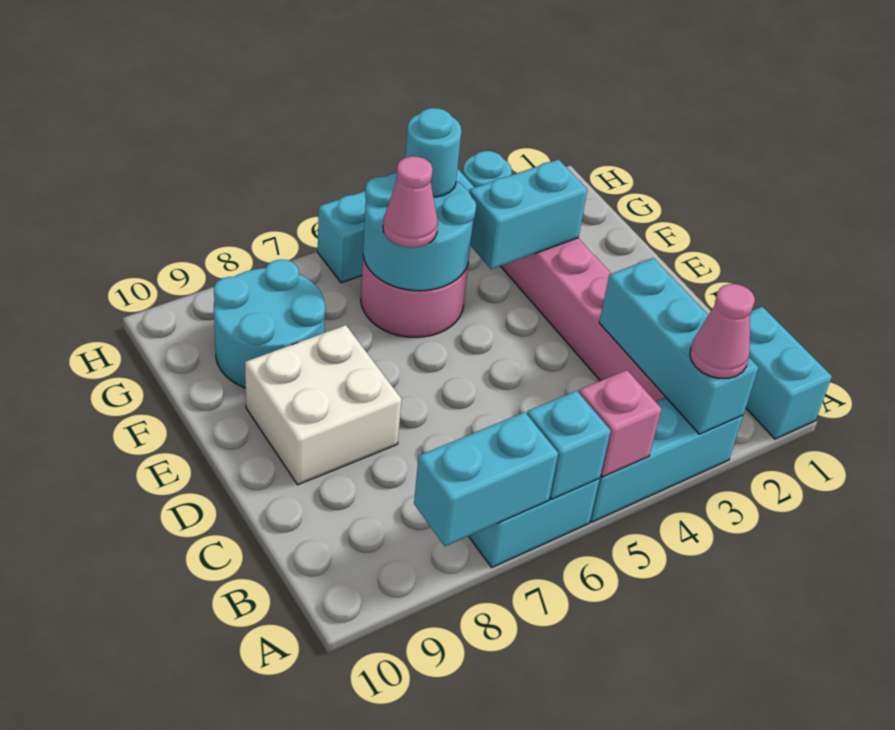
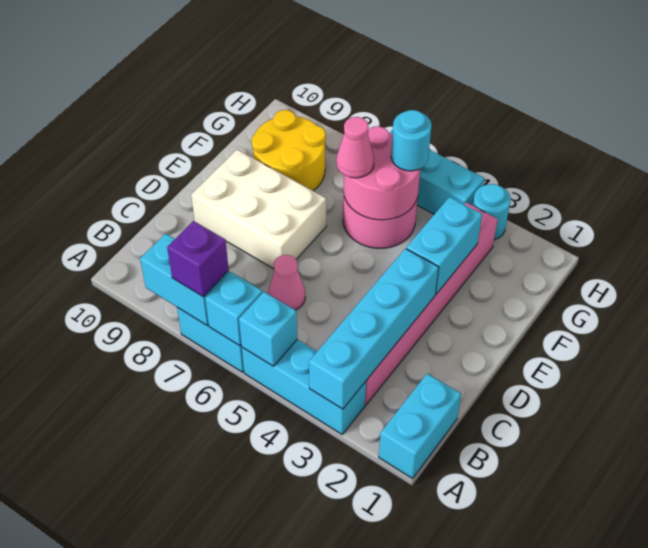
cyan 1x3 brick [599,258,758,434] -> cyan 1x4 brick [309,249,439,409]
pink 1x1 cone [690,284,755,378] -> pink 1x1 cone moved to [268,255,305,310]
pink 1x1 brick [579,370,661,477] -> cyan 1x1 brick [239,292,297,366]
none -> purple 1x1 brick [167,221,229,297]
white 2x2 brick [245,325,401,485] -> white 2x3 brick [191,150,326,269]
cyan 1x2 brick [469,159,587,269] -> cyan 1x2 brick turned to [406,197,482,294]
cyan 2x2 round brick [363,172,476,291] -> pink 2x2 round brick [344,126,420,220]
cyan 2x2 round brick [214,260,325,388] -> yellow 2x2 round brick [252,110,326,191]

